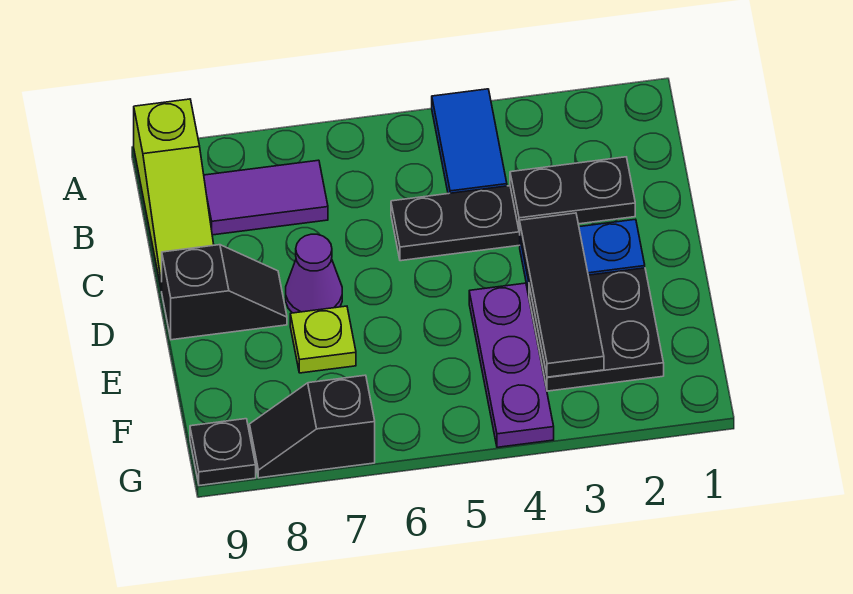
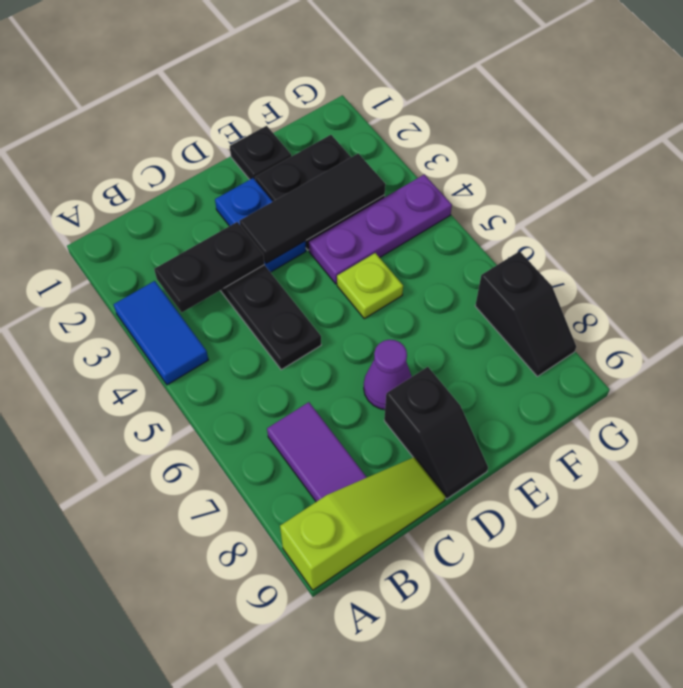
blue 1x2 tile [432,89,507,194] -> blue 1x2 tile turned to [114,281,208,385]
black 1x2 plate [510,157,635,231] -> black 1x2 plate turned to [154,222,264,312]
black 1x2 slope [161,245,287,340] -> black 1x2 slope turned to [384,367,488,499]
lime 1x1 plate [290,306,356,373] -> lime 1x1 plate moved to [337,253,403,319]
black 1x1 plate [190,419,256,486] -> black 1x1 plate moved to [230,126,291,180]

